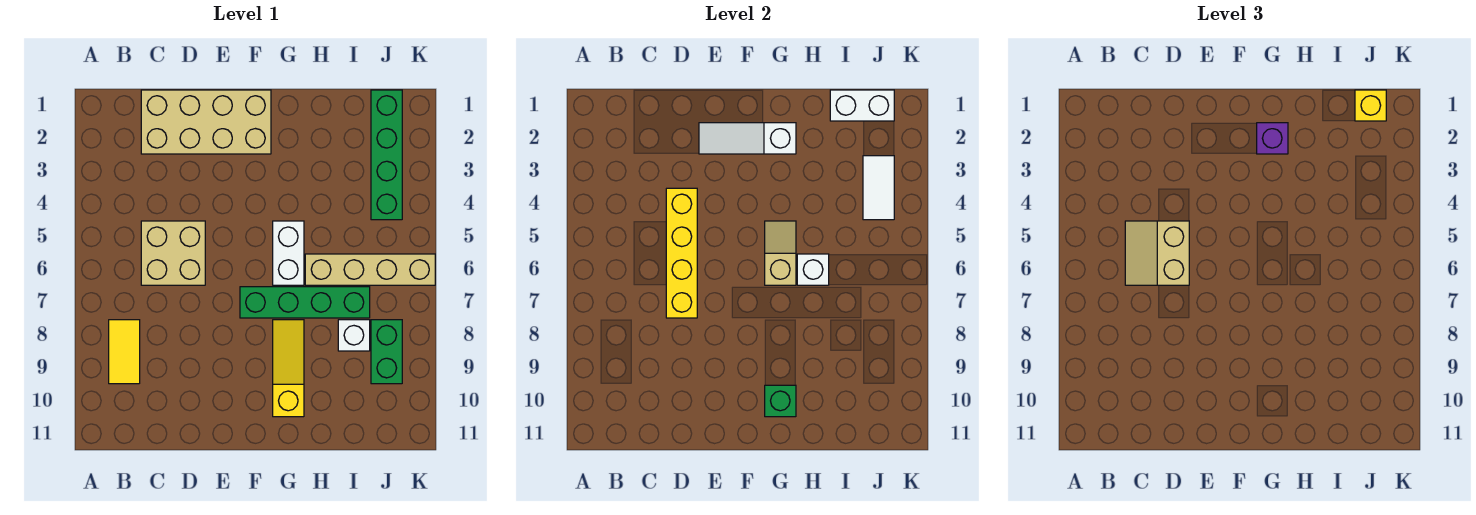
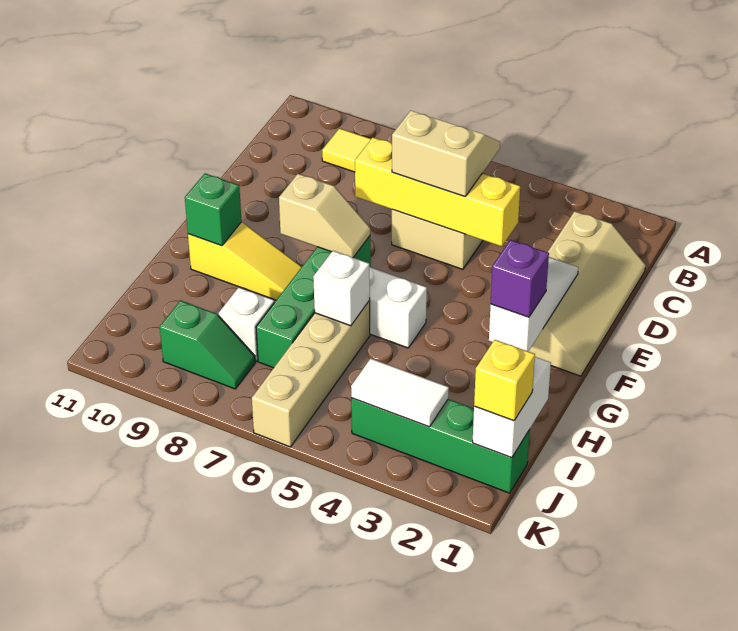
tan 2x4 brick [141,90,271,154] -> tan 2x4 slope [529,211,645,376]
tan 1x2 slope [765,221,796,285] -> tan 1x2 slope moved to [279,174,370,258]
green 1x2 brick [371,320,402,384] -> green 1x2 slope [160,301,255,389]

